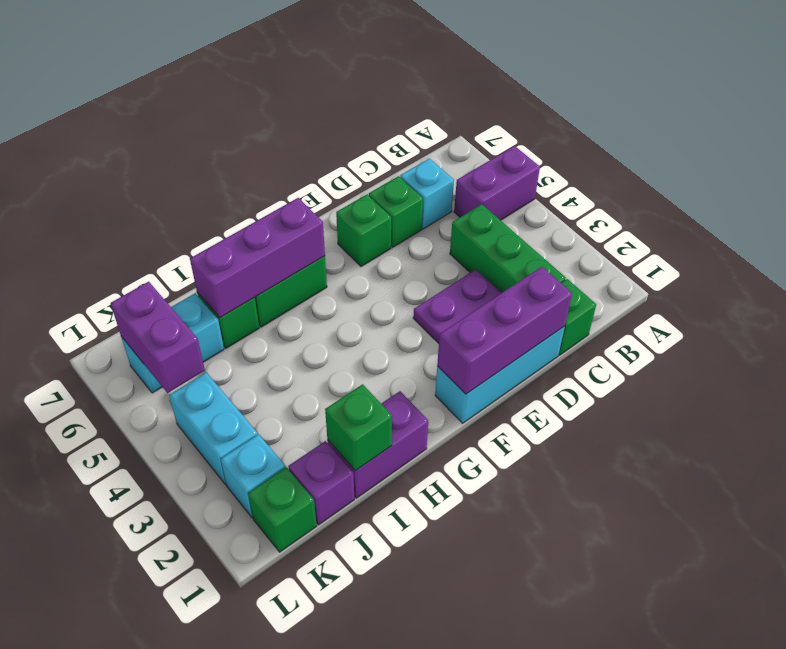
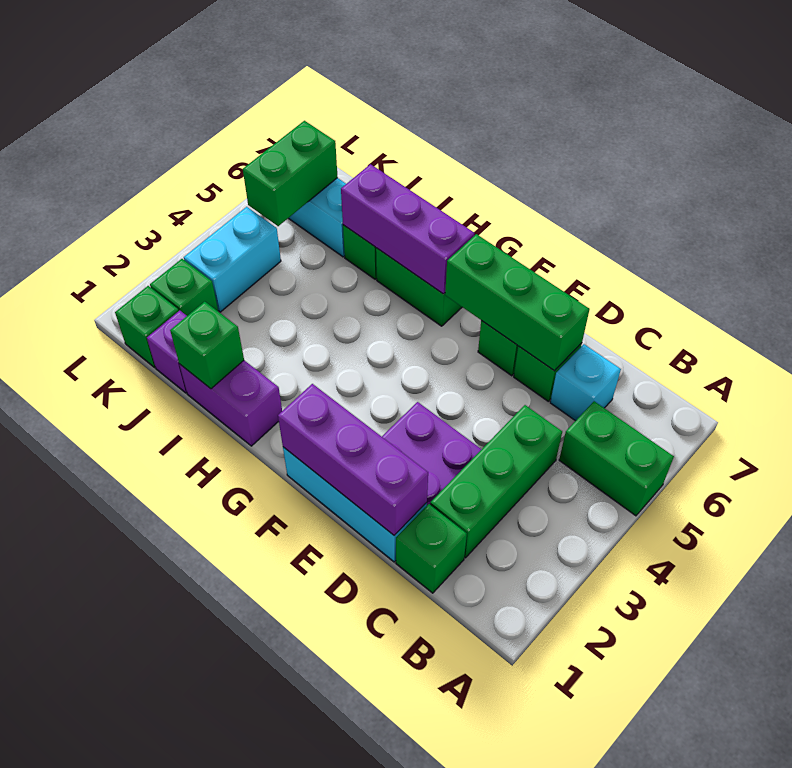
purple 1x2 brick [454,146,540,220] -> green 1x2 brick [559,401,674,516]
none -> green 1x3 brick [445,234,590,371]
cyan 1x1 brick [221,434,285,518] -> green 1x1 brick [150,259,218,316]
purple 1x2 brick [111,282,205,393] -> green 1x2 brick [243,121,338,226]

